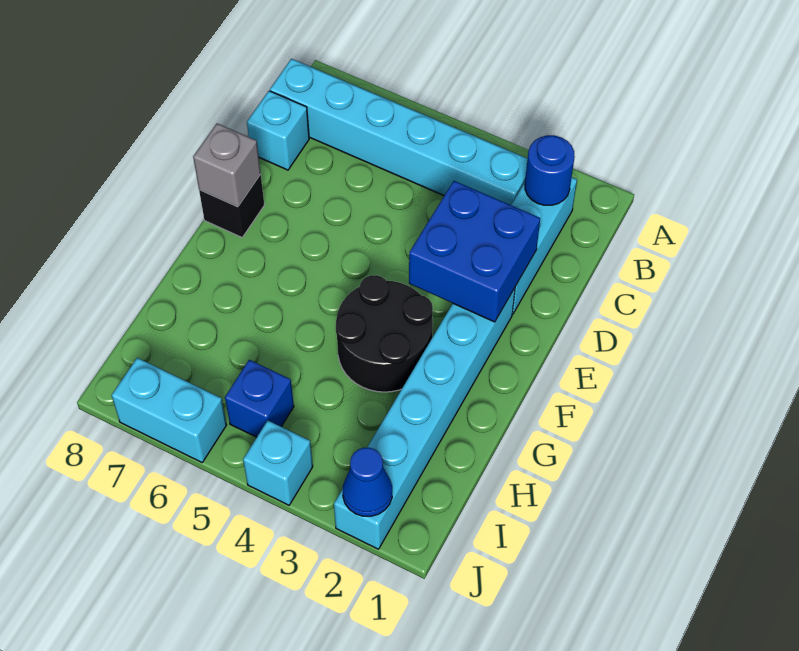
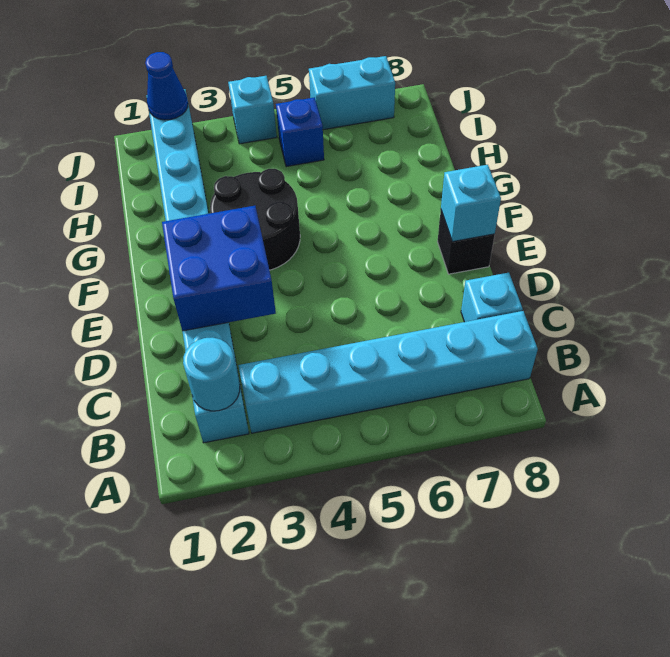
blue 1x1 round brick [525,135,575,205] -> cyan 1x1 round brick [183,337,240,411]
grey 1x1 brick [193,123,261,207] -> cyan 1x1 brick [441,165,501,242]

